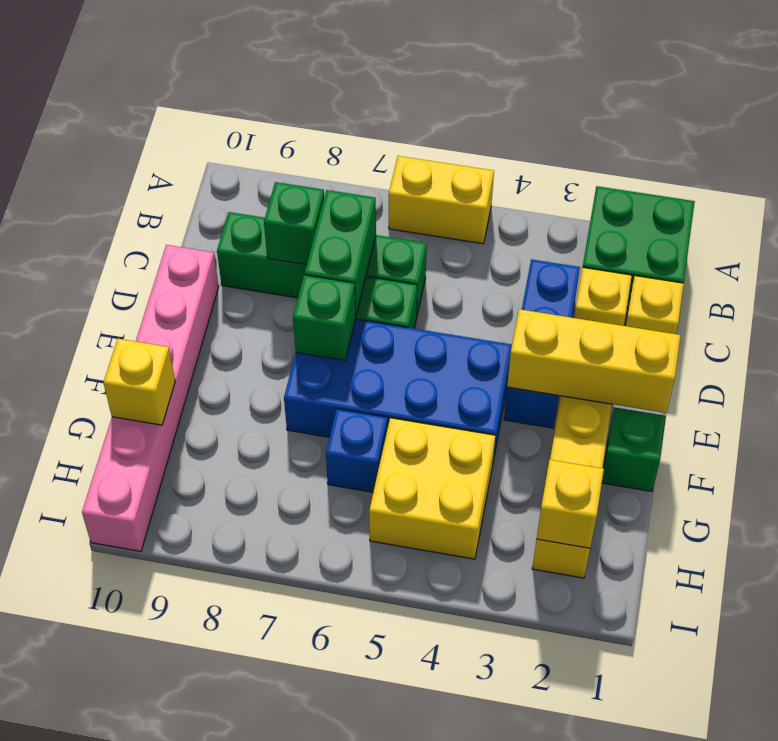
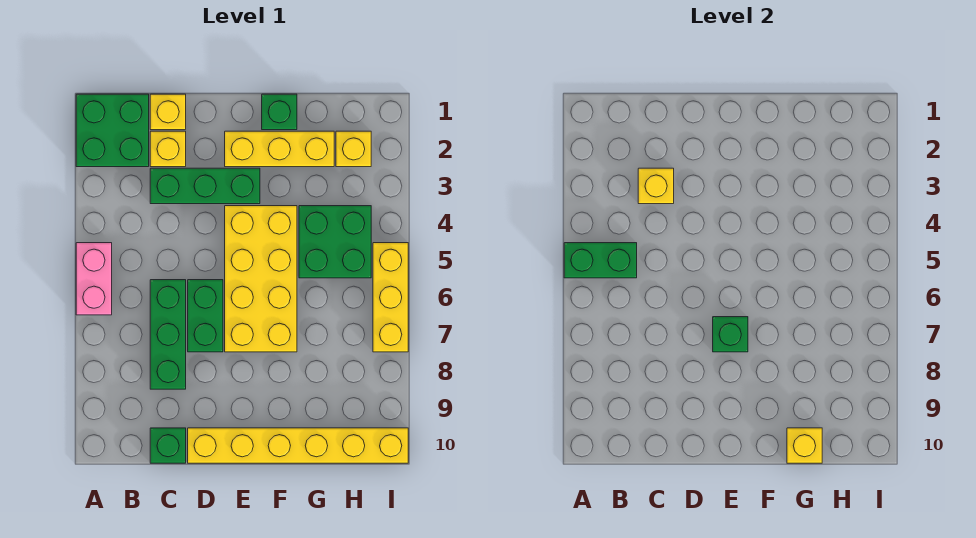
yellow 1x2 brick [389,156,494,244] -> pink 1x2 brick [76,243,112,315]
blue 1x3 brick [504,259,580,428] -> green 1x3 brick [150,168,260,204]
green 1x4 brick [217,212,427,315] -> green 1x3 brick [150,280,186,389]
green 1x2 brick [305,190,376,315] -> green 1x2 brick moved to [564,243,637,278]
green 1x1 brick [264,182,324,265] -> green 1x1 brick moved to [150,428,186,463]
pink 1x6 brick [82,245,219,551] -> yellow 1x6 brick [188,428,408,463]
yellow 1x3 brick [507,309,681,413] -> yellow 1x3 brick moved to [373,243,408,352]
blue 2x4 brick [284,319,512,461] -> yellow 2x4 brick [225,206,297,352]
yellow 2x2 brick [369,418,495,559] -> green 2x2 brick [299,206,371,278]
blue 1x1 brick [326,409,387,492] -> none
yellow 1x1 brick [537,460,604,548] -> yellow 1x1 brick moved to [638,168,674,204]

